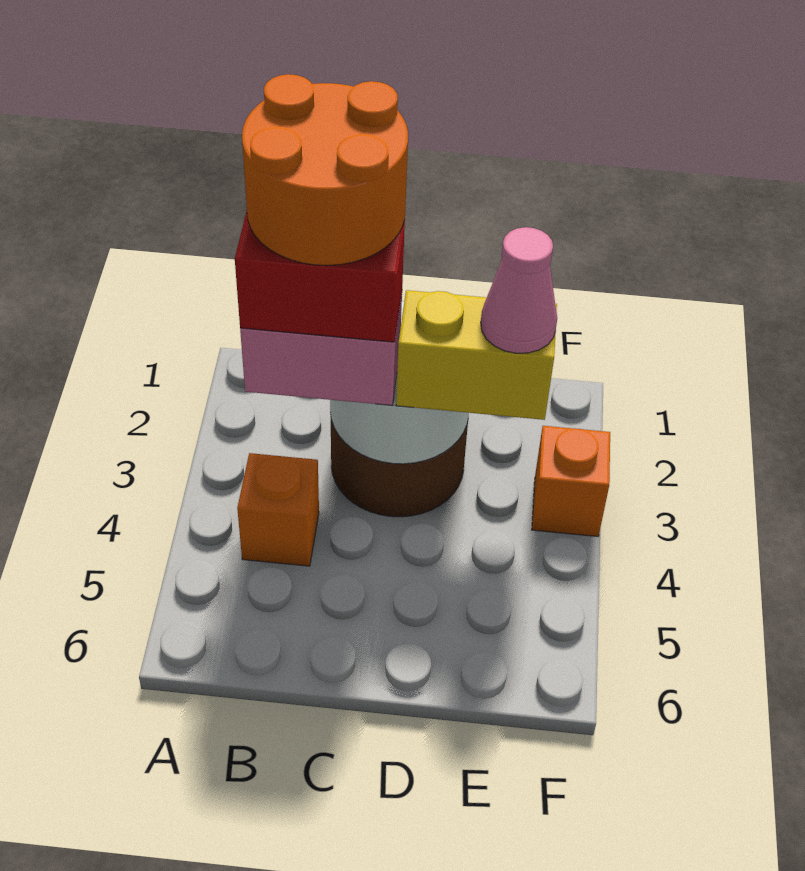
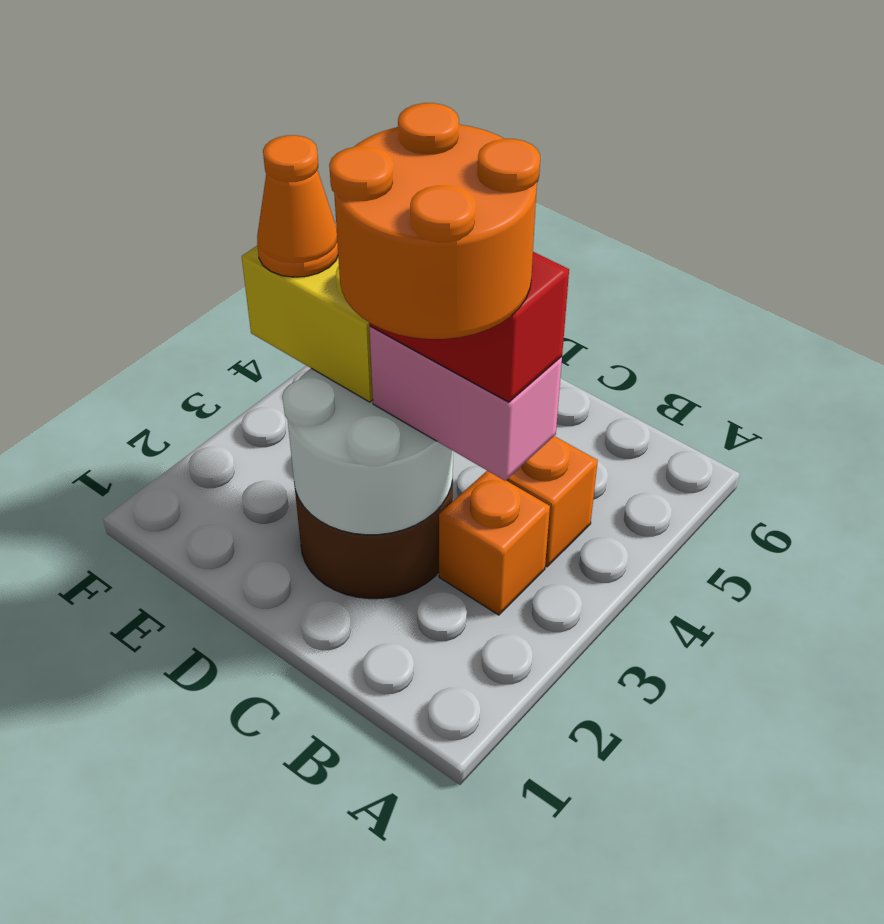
pink 1x1 cone [481,227,557,353] -> orange 1x1 cone [257,135,338,277]
orange 1x1 brick [532,426,610,537] -> orange 1x1 brick moved to [439,471,550,615]

